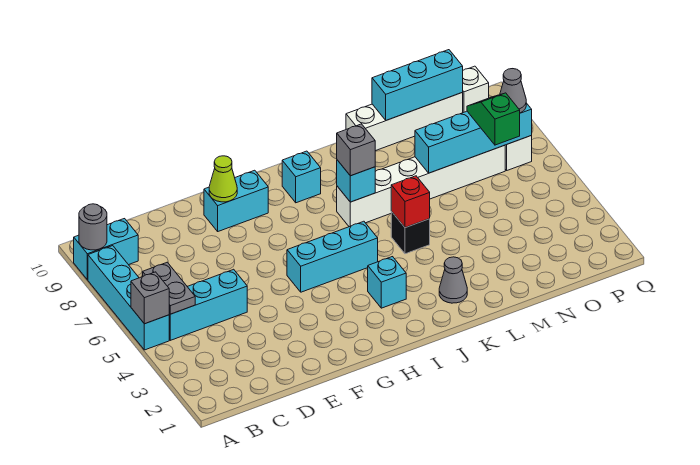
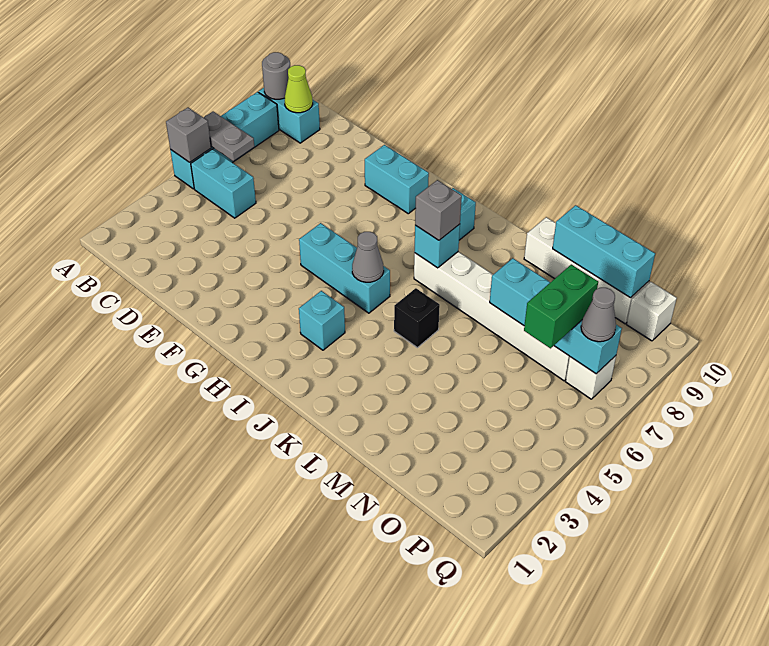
cyan 1x3 brick [169,269,247,340] -> cyan 1x2 brick [191,149,256,218]
grey 1x2 plate [143,262,195,314] -> grey 1x2 plate turned to [204,111,254,161]
lime 1x1 cone [209,156,237,202] -> lime 1x1 cone moved to [285,65,313,113]
grey 1x1 cone [439,257,467,303] -> grey 1x1 cone moved to [352,232,384,282]
red 1x1 brick [391,176,430,228] -> none
green 1x2 slope [467,93,520,145] -> green 1x2 brick [524,265,598,348]

